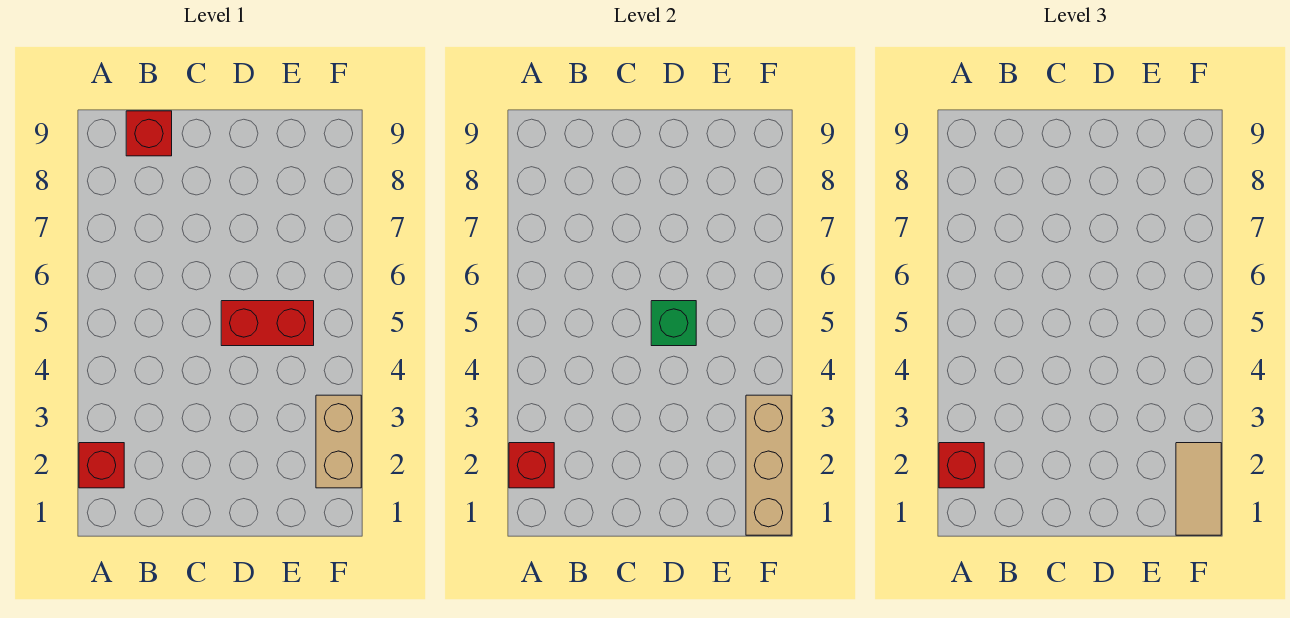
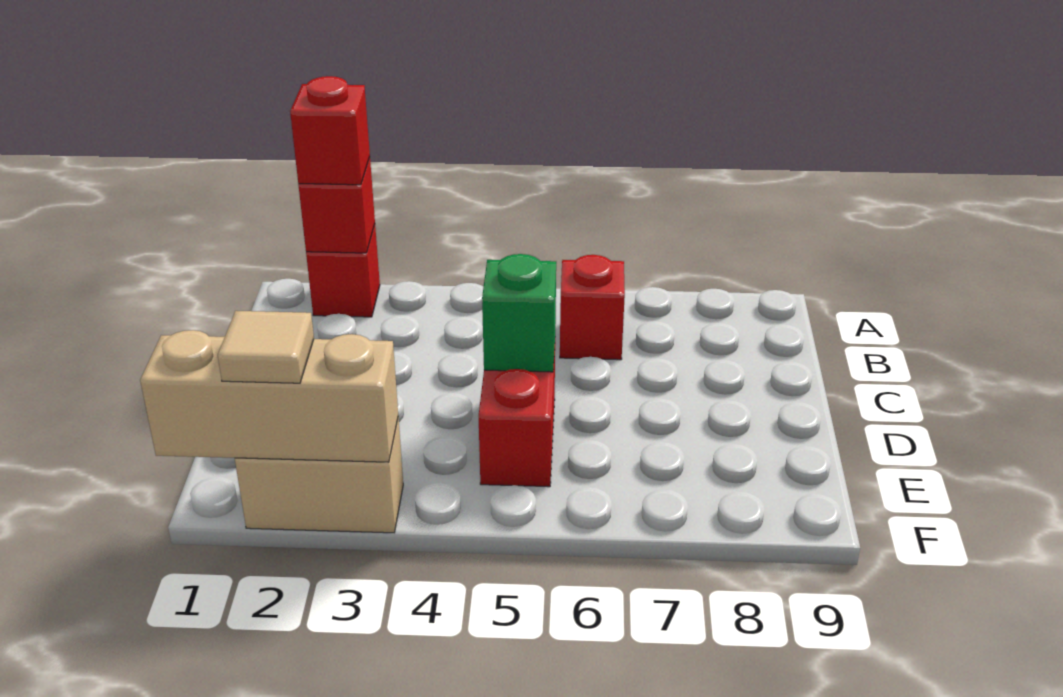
red 1x1 brick [126,111,172,156] -> red 1x1 brick moved to [560,255,625,360]
tan 1x2 tile [1176,443,1221,535] -> tan 1x1 tile [218,311,314,383]

